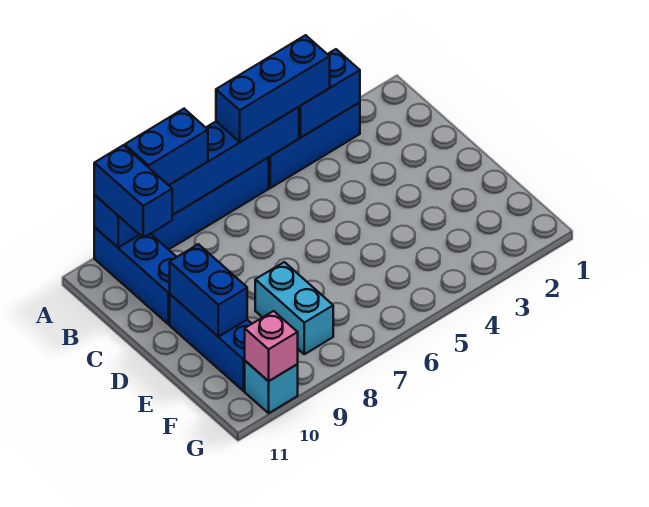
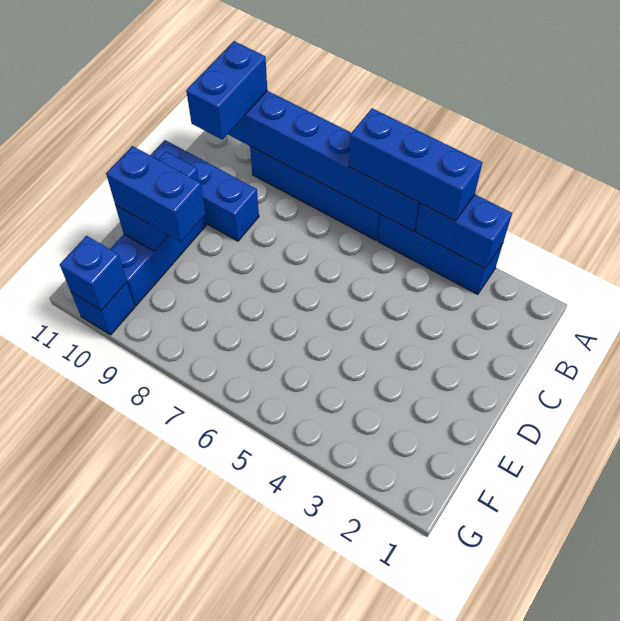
blue 1x2 brick [125,109,208,185] -> blue 1x2 brick moved to [106,146,206,242]
blue 1x3 brick [94,227,176,324] -> blue 1x3 brick turned to [150,140,259,241]
cyan 1x2 brick [255,262,333,354] -> none
cyan 1x1 brick [245,361,298,413] -> blue 1x1 brick [71,283,135,335]
pink 1x1 brick [245,311,298,381] -> blue 1x1 brick [60,236,127,310]

